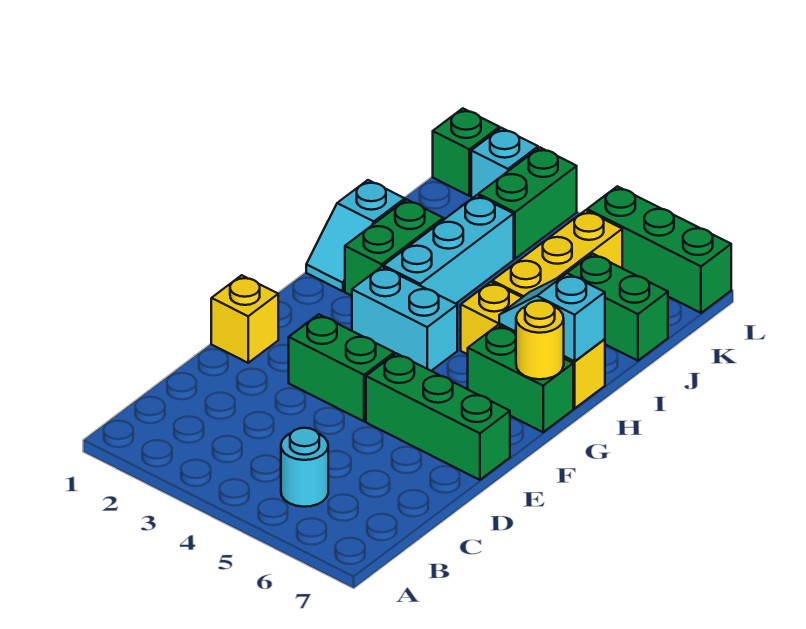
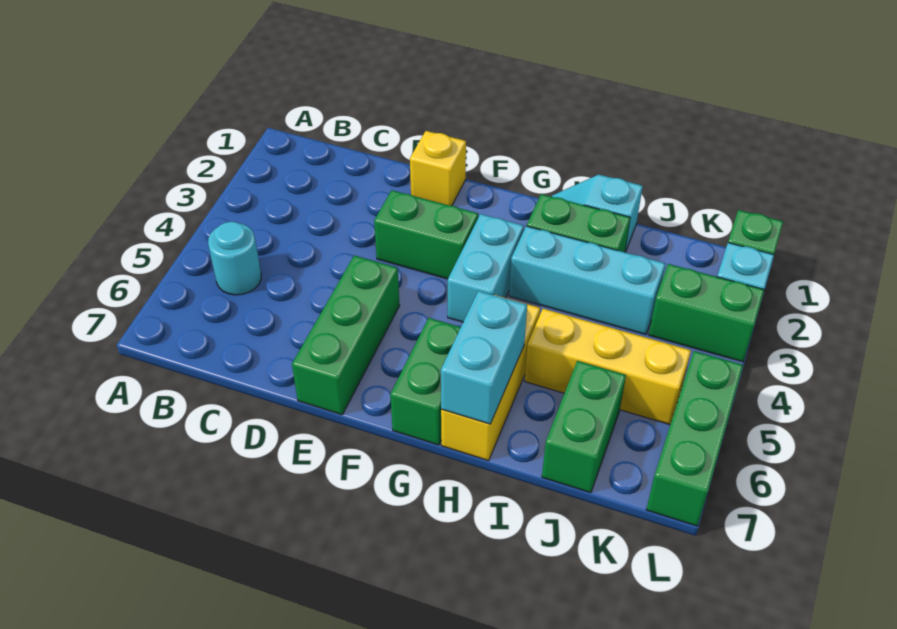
green 1x2 brick [289,314,394,421] -> green 1x2 brick turned to [374,190,478,279]
yellow 1x1 round brick [516,301,564,379] -> none
cyan 1x2 slope [499,273,605,361] -> cyan 1x2 brick [441,291,527,424]

